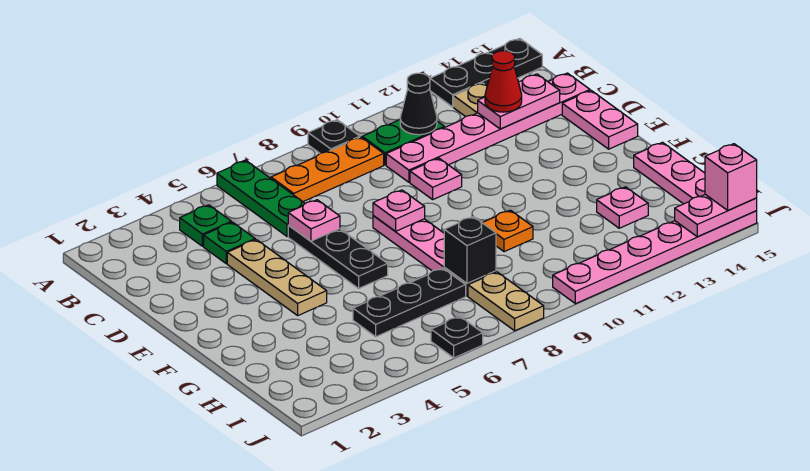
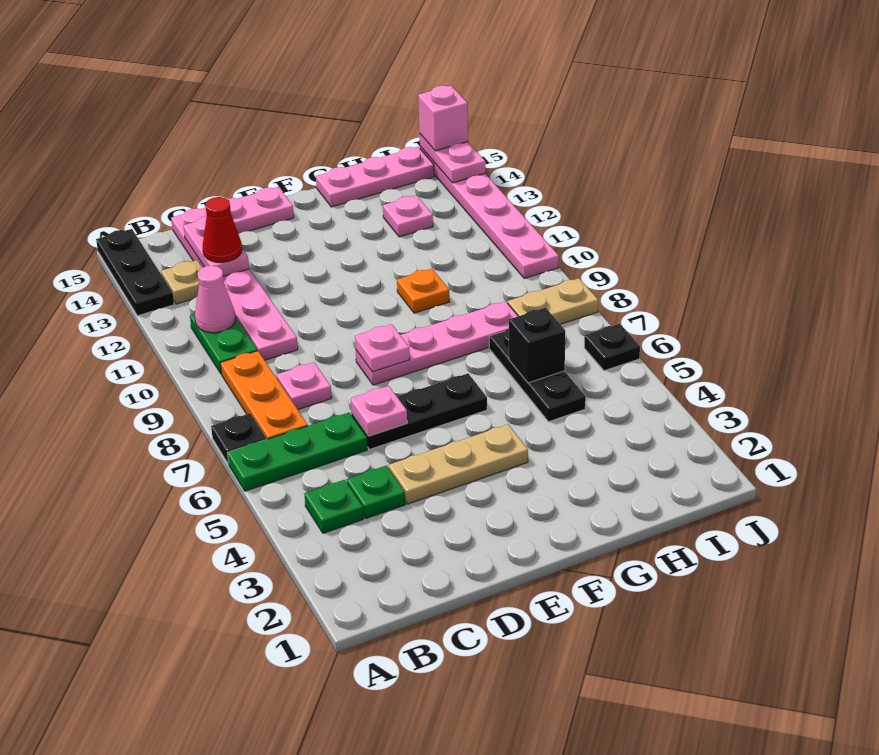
black 1x1 plate [308,120,360,153] -> black 1x1 plate moved to [211,413,267,464]
black 1x1 cone [400,73,437,135] -> pink 1x1 cone [195,266,235,333]
pink 1x1 plate [410,158,462,199] -> pink 1x1 plate moved to [277,363,332,409]
black 1x1 brick [444,217,496,284] -> black 1x1 brick moved to [508,308,565,383]

